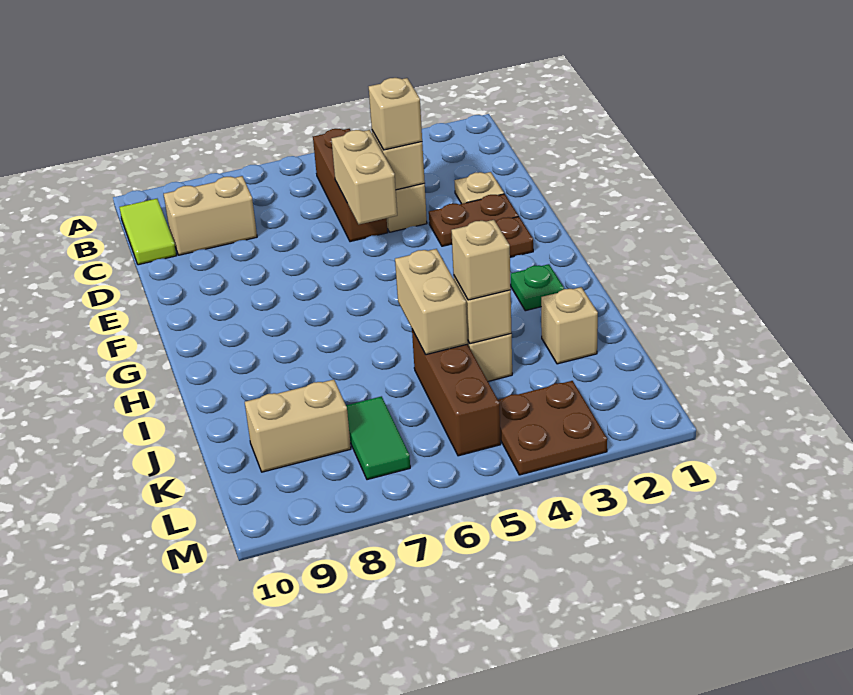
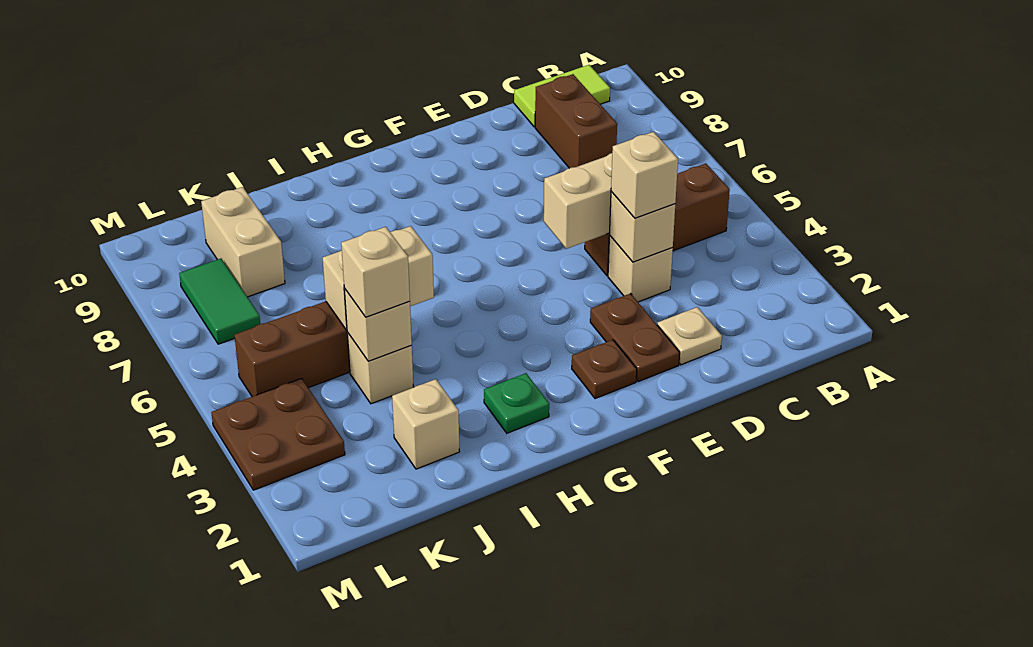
tan 1x2 brick [164,176,257,255] -> brown 1x2 brick [535,74,617,168]
green 1x2 tile [346,396,410,480] -> green 1x2 tile turned to [179,259,260,344]

